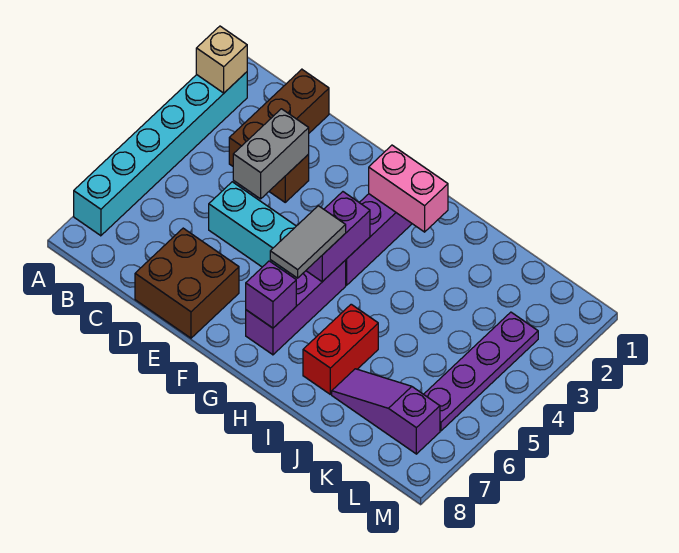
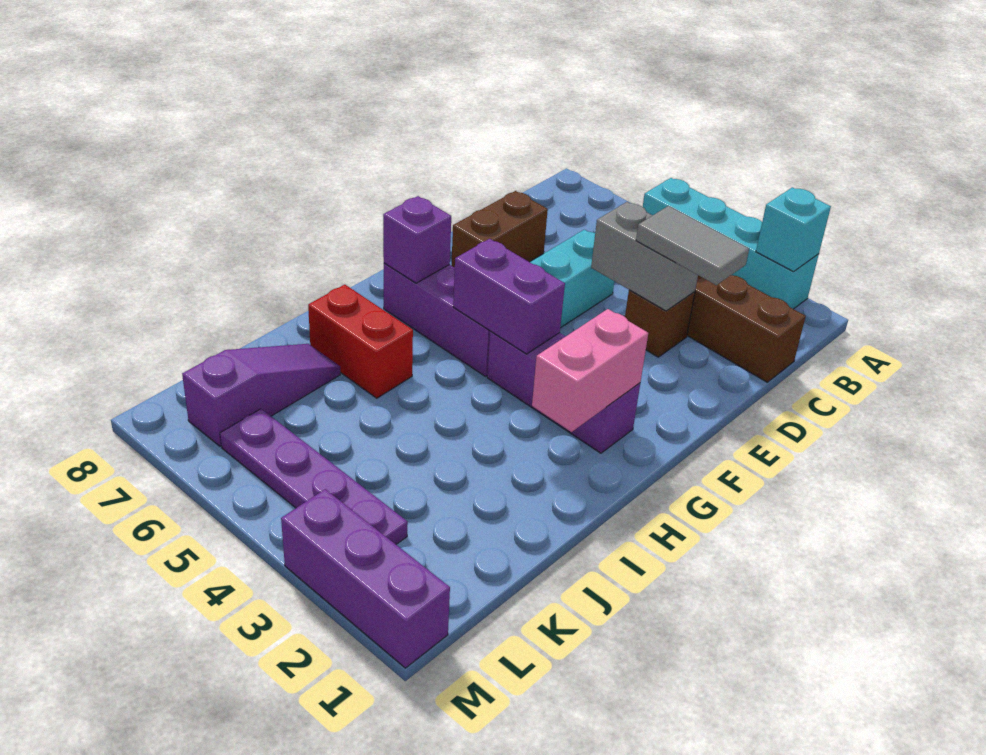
cyan 1x6 brick [74,72,247,236] -> cyan 1x4 brick [643,178,819,309]
tan 1x1 brick [196,26,247,93] -> cyan 1x1 brick [756,187,831,272]
brown 2x2 brick [135,228,239,338] -> brown 1x2 brick [451,191,548,268]
grey 1x2 tile [270,206,346,278] -> grey 1x2 tile moved to [636,206,749,285]
none -> purple 1x3 brick [281,489,450,668]

